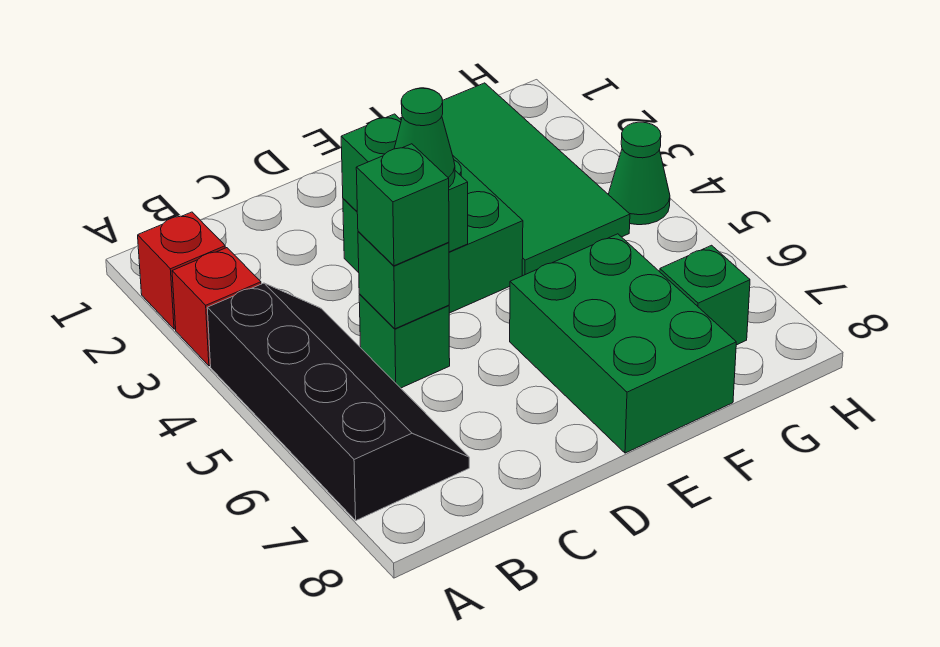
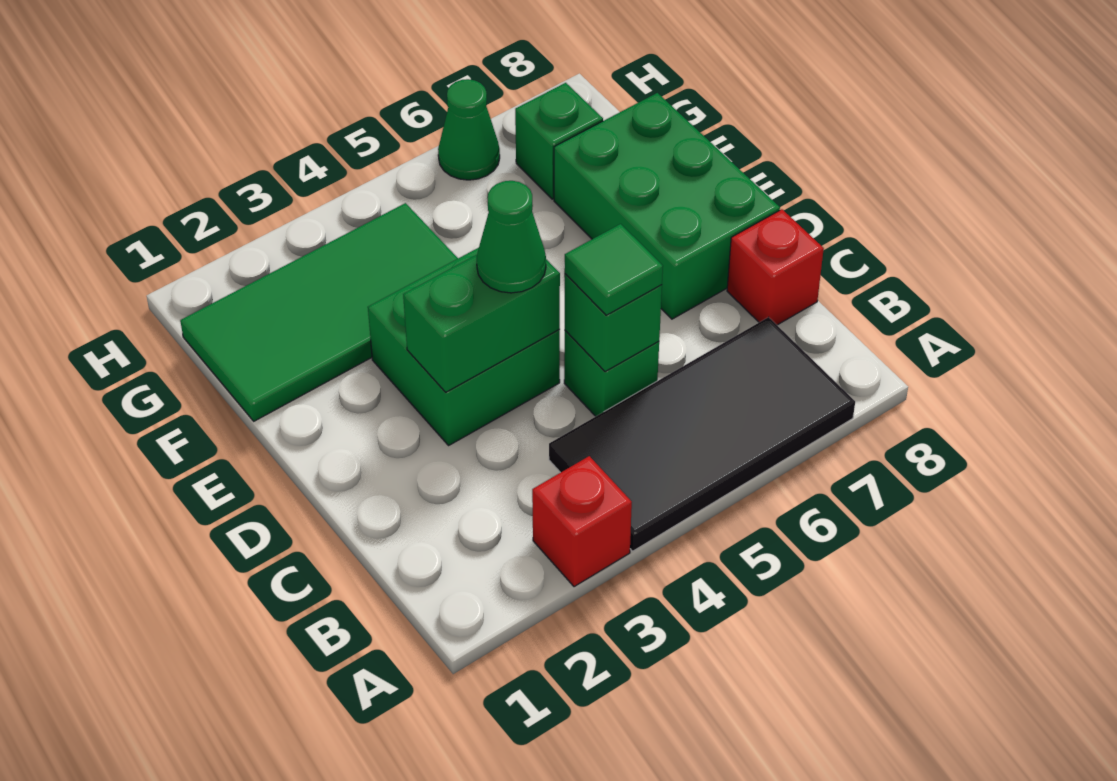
red 1x1 brick [138,212,225,329] -> red 1x1 brick moved to [727,209,824,325]
black 2x4 slope [207,283,469,520] -> black 2x4 tile [549,317,855,551]
green 1x1 brick [356,144,449,266] -> green 1x1 tile [565,224,663,315]
green 2x3 brick [510,234,736,453] -> green 2x3 brick turned to [554,93,780,319]
green 1x1 cone [608,122,670,225] -> green 1x1 cone moved to [438,79,500,180]

